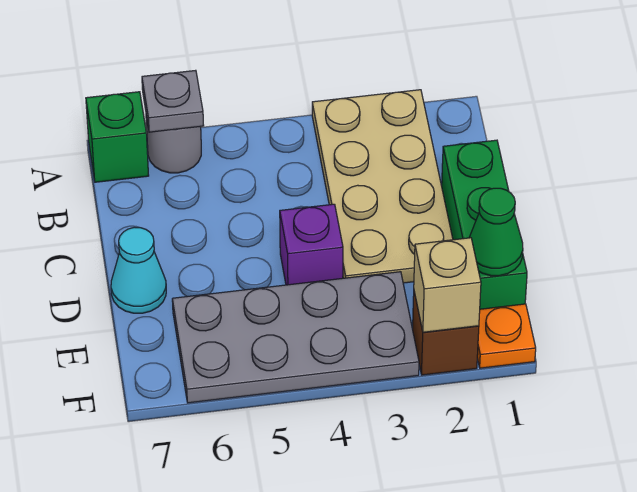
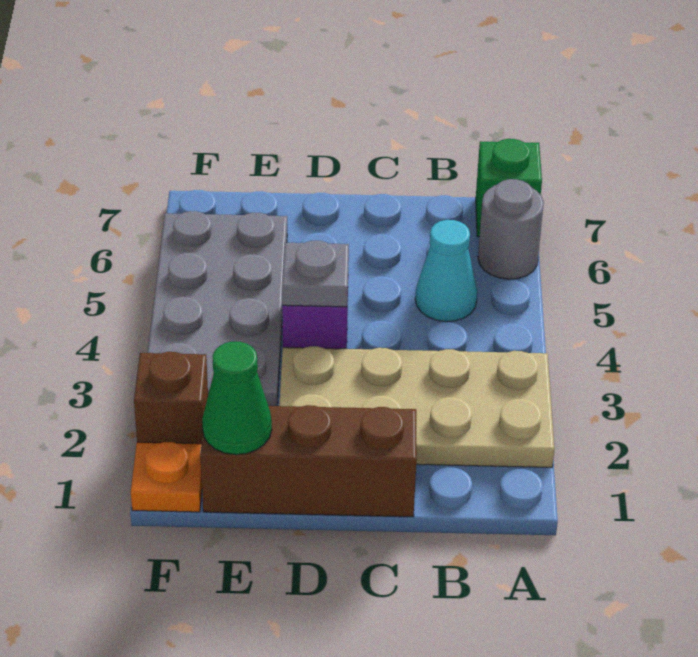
grey 1x1 plate [142,70,204,132] -> grey 1x1 plate moved to [282,241,349,307]
green 1x3 brick [442,140,527,309] -> brown 1x3 brick [200,404,417,517]
cyan 1x1 cone [111,227,166,313] -> cyan 1x1 cone moved to [415,220,477,322]
tan 1x1 brick [414,238,481,332] -> none

